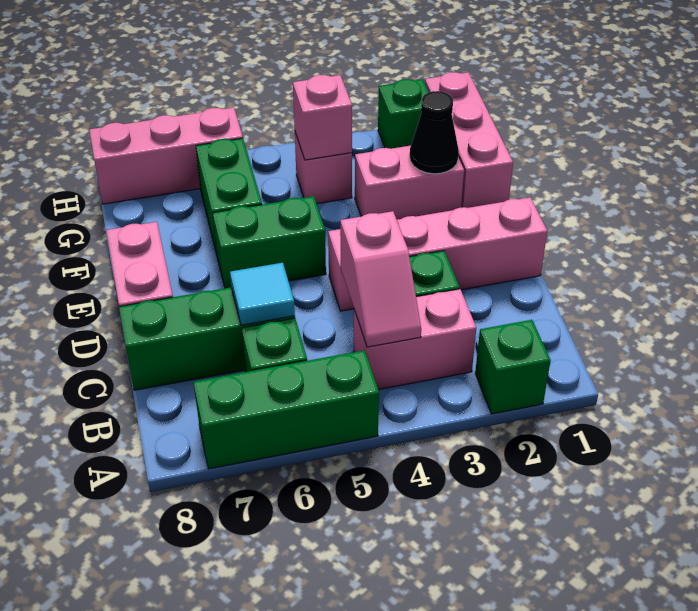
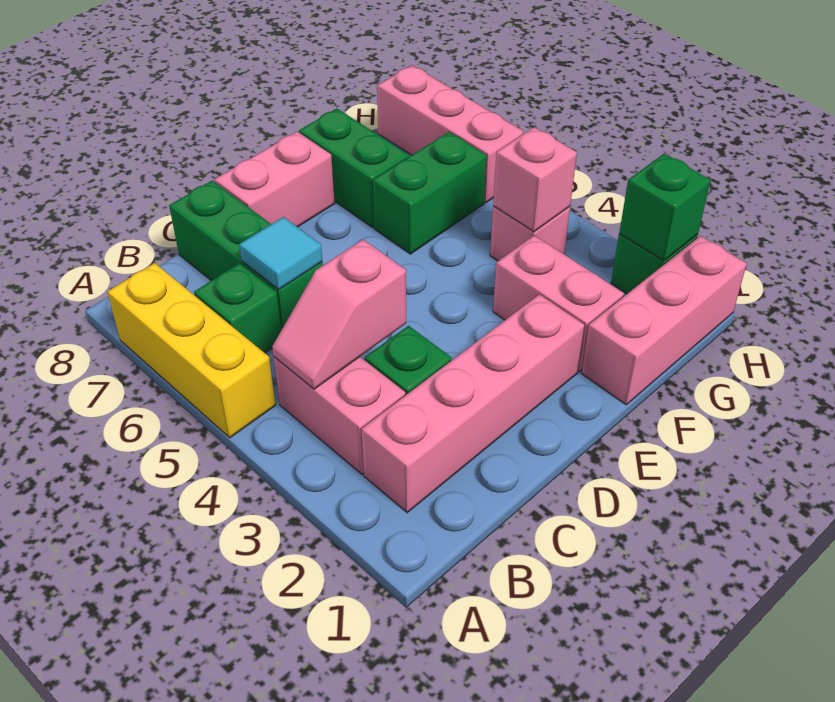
green 1x1 brick [475,320,551,414] -> green 1x1 brick moved to [619,154,711,261]
green 1x3 brick [194,350,379,469] -> yellow 1x3 brick [107,263,276,438]
pink 1x4 brick [328,197,547,311] -> pink 1x4 brick turned to [361,294,584,513]
green 1x2 brick [213,196,326,288] -> green 1x2 brick moved to [299,109,409,228]
black 1x1 cone [410,91,459,174] -> none

